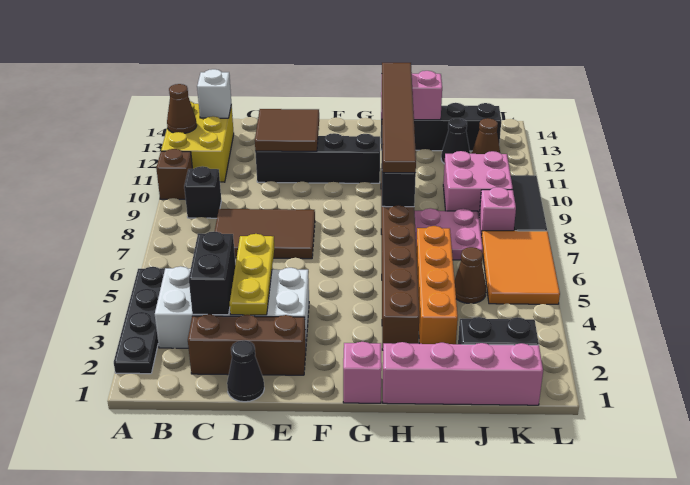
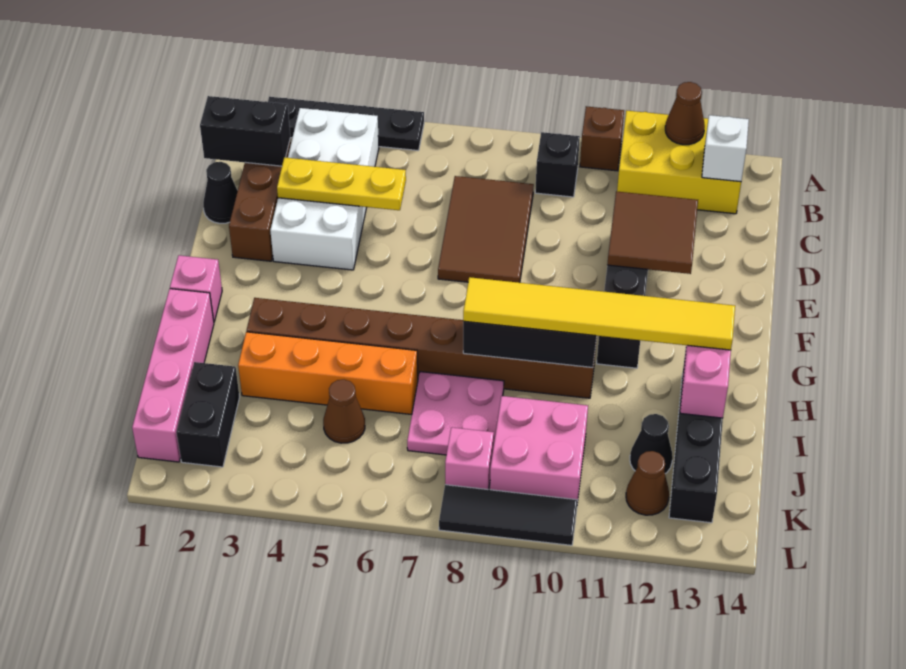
black 1x2 brick [189,231,235,315] -> black 1x2 brick moved to [200,96,290,166]
brown 1x6 tile [382,63,416,173] -> yellow 1x6 tile [463,277,735,350]
orange 2x3 tile [481,231,560,304] -> none

